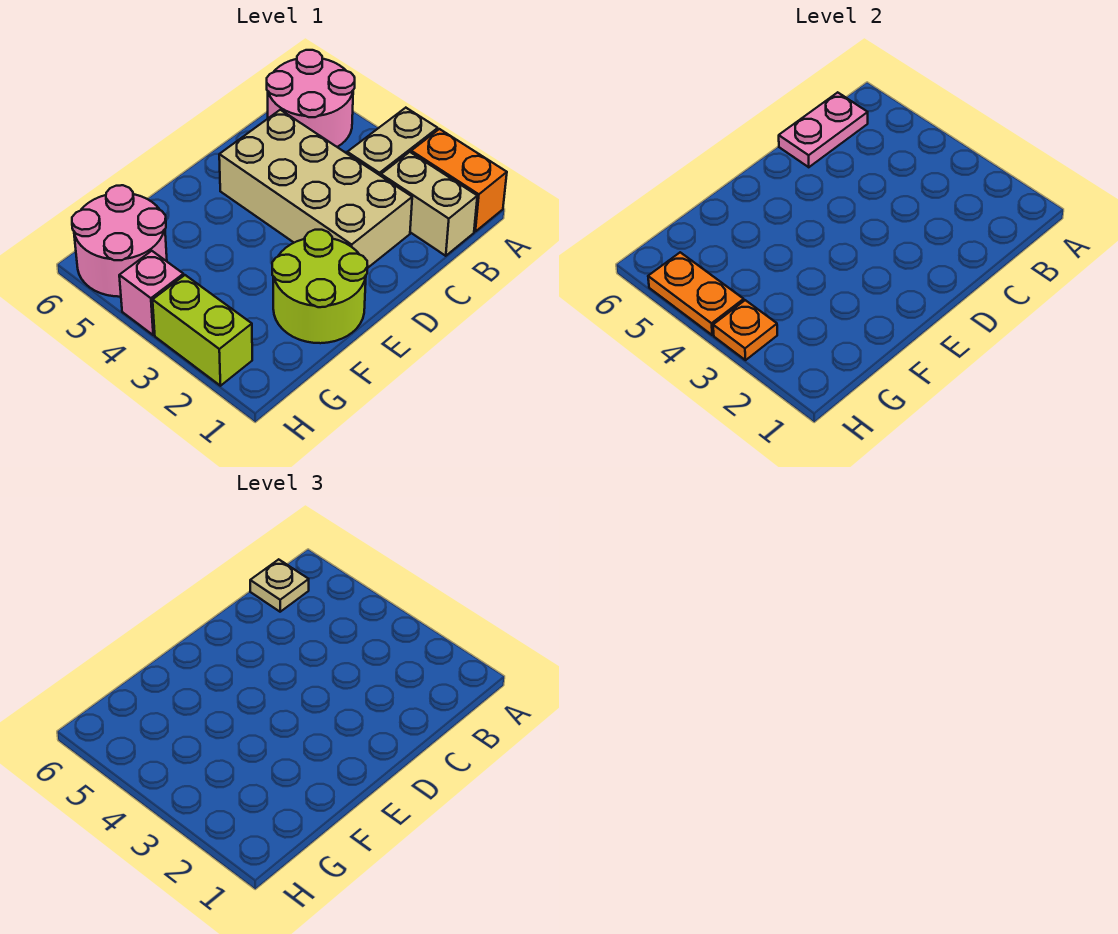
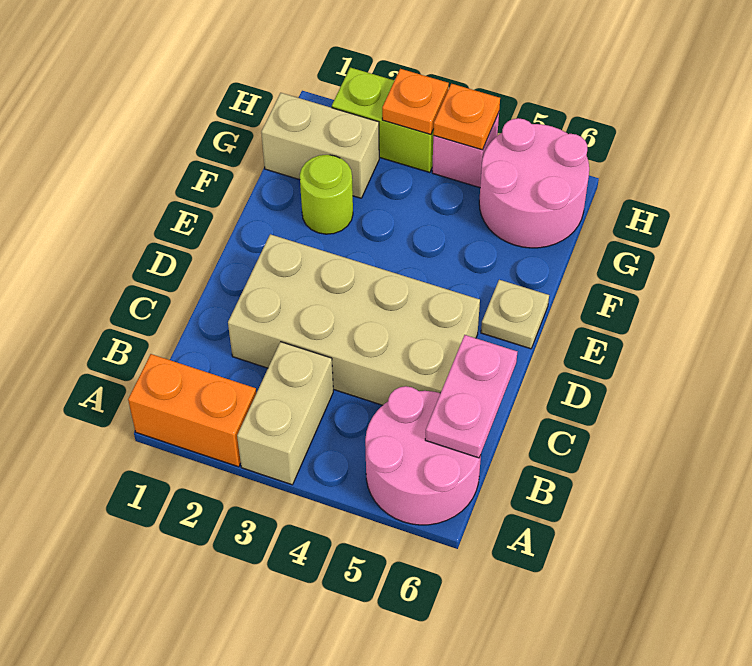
tan 1x2 brick [381,152,477,256] -> tan 1x2 brick moved to [261,93,379,198]
tan 1x1 plate [250,559,309,612] -> tan 1x1 plate moved to [481,280,549,349]
lime 2x2 round brick [272,230,368,343] -> lime 1x1 round brick [300,155,353,234]
orange 1x2 plate [648,252,744,335] -> orange 1x1 plate [433,84,500,150]

